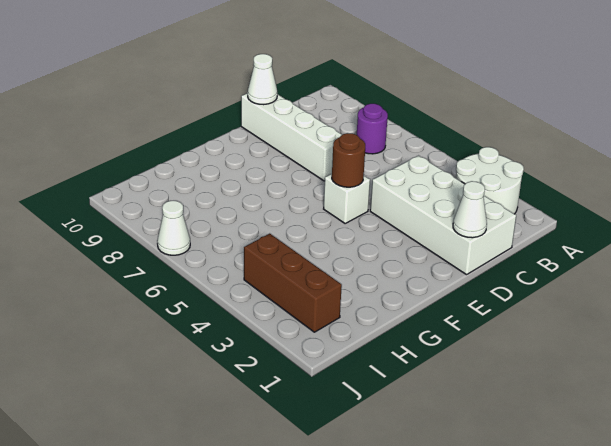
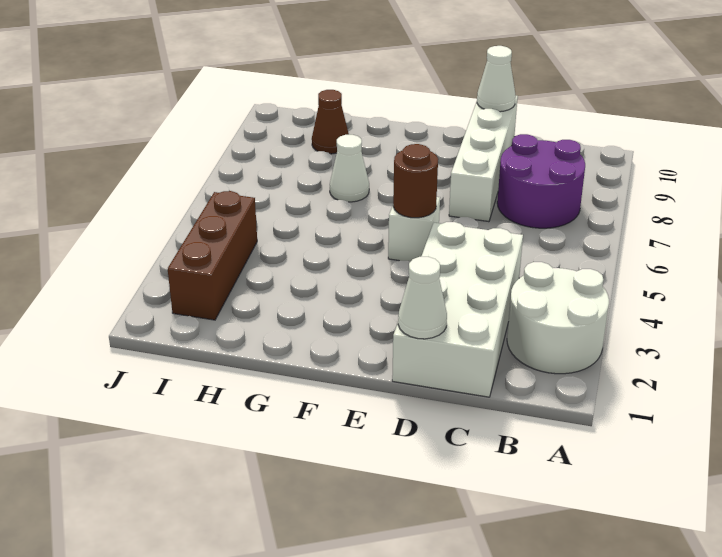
purple 1x1 round brick [357,104,388,154] -> purple 2x2 round brick [497,134,585,228]
none -> brown 1x1 cone [312,90,349,154]
white 1x1 cone [157,201,190,255] -> white 1x1 cone moved to [330,135,369,202]

